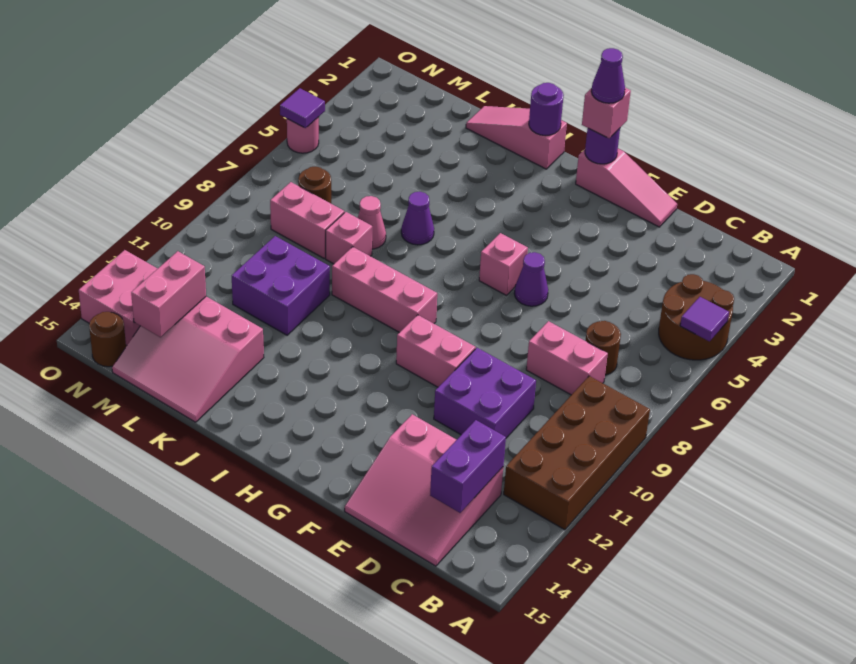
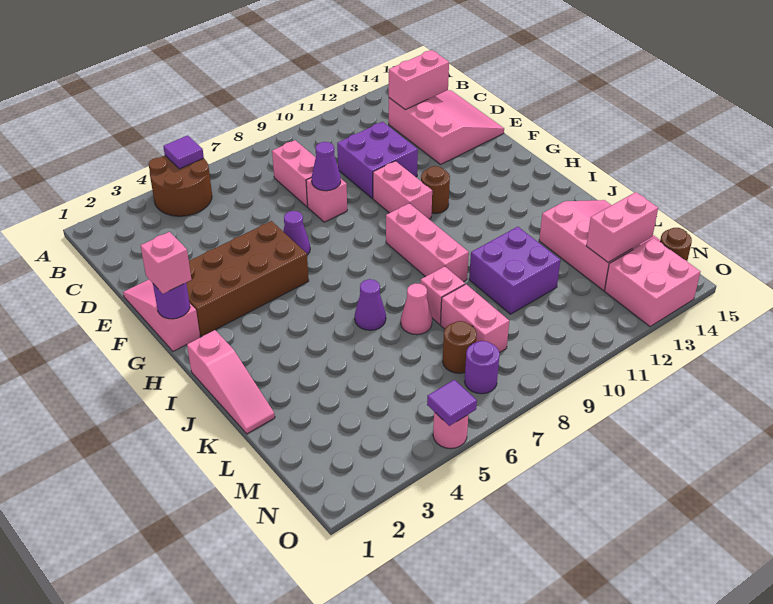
brown 2x4 brick [504,376,650,530] -> brown 2x4 brick moved to [186,221,309,337]
brown 1x1 round brick [586,321,621,375] -> brown 1x1 round brick moved to [421,166,450,214]
purple 1x2 brick [430,420,506,513] -> pink 1x2 brick [389,50,449,110]
purple 1x1 cone [591,48,625,103] -> purple 1x1 cone moved to [312,142,341,191]
pink 1x1 brick [479,233,528,295] -> pink 1x1 brick moved to [306,178,347,222]
purple 1x1 round brick [529,83,564,136] -> purple 1x1 round brick moved to [464,341,500,394]

